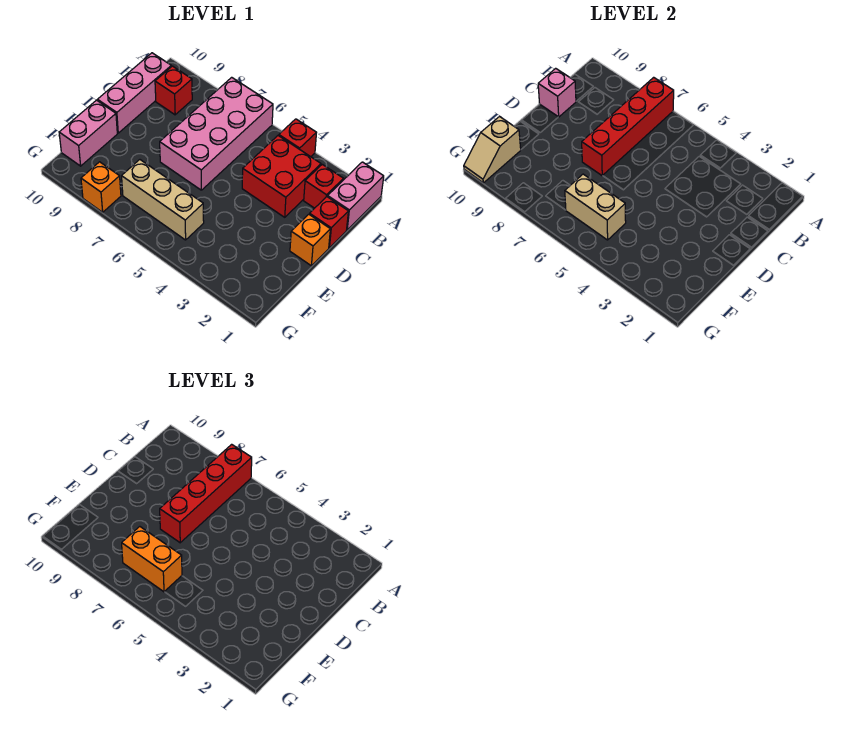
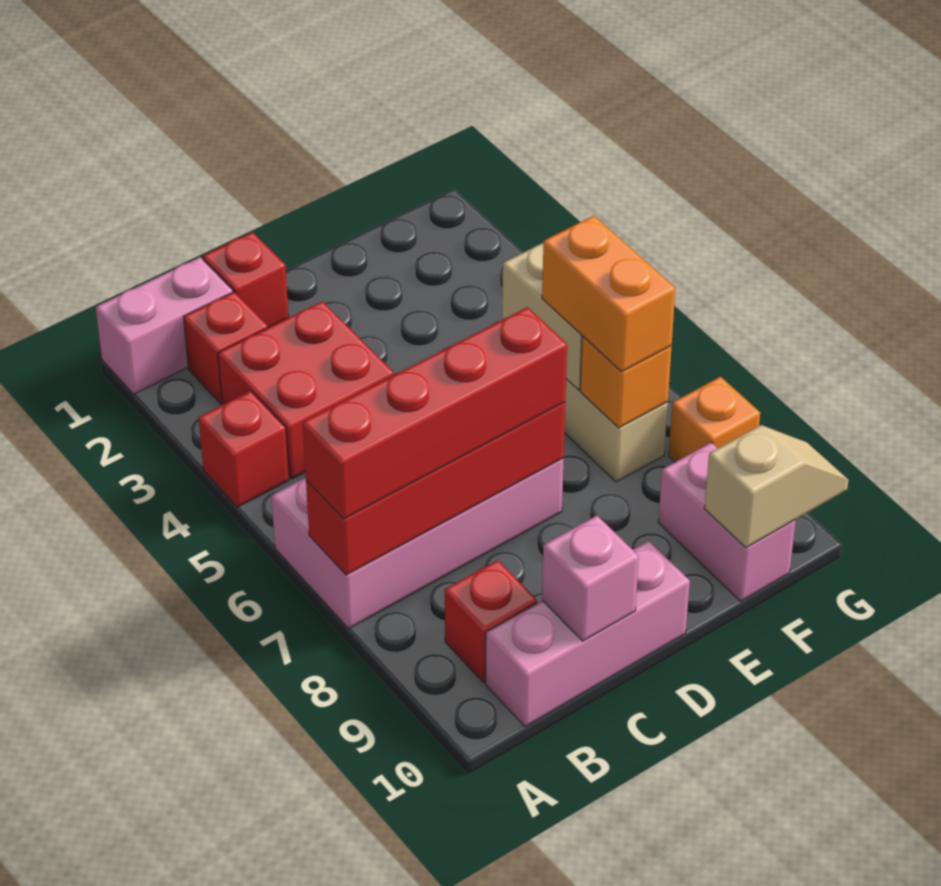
orange 1x1 brick [290,214,330,266] -> orange 1x1 brick moved to [580,337,672,428]
pink 1x2 brick [59,100,117,166] -> pink 1x2 brick turned to [658,442,796,601]

